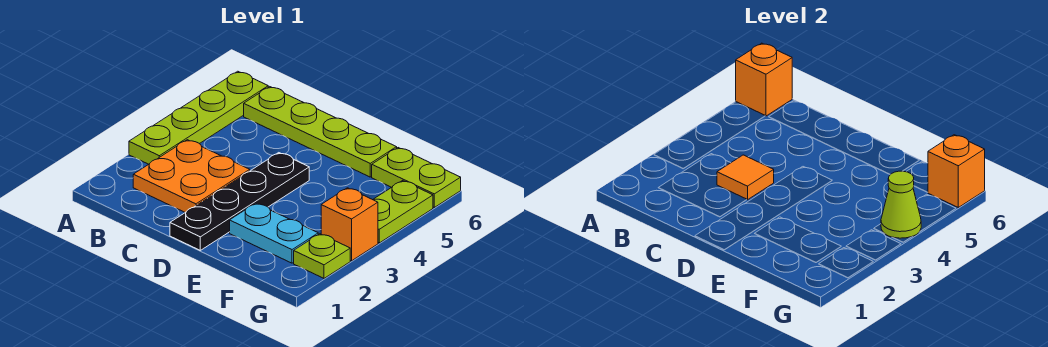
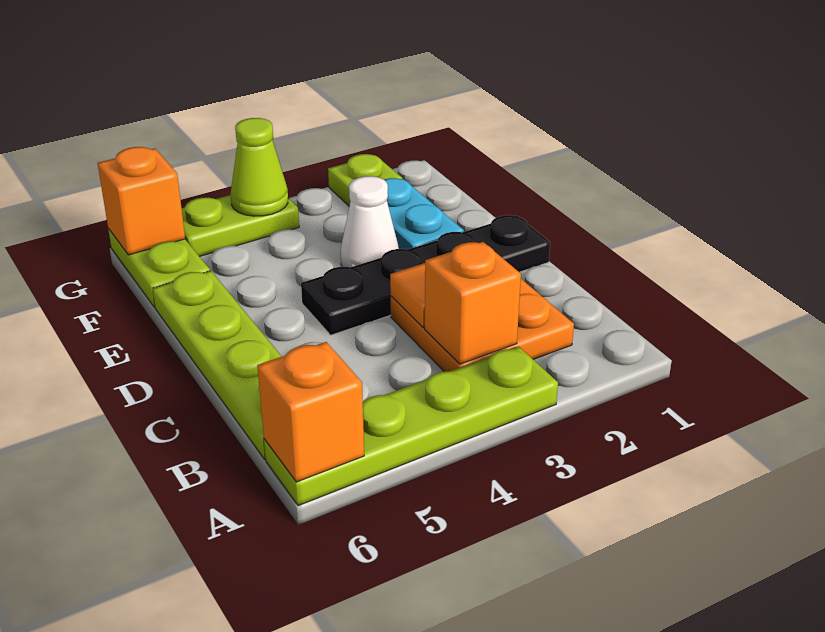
none -> white 1x1 cone [341,176,399,267]
orange 1x1 brick [321,188,378,261] -> orange 1x1 brick moved to [425,242,521,364]

